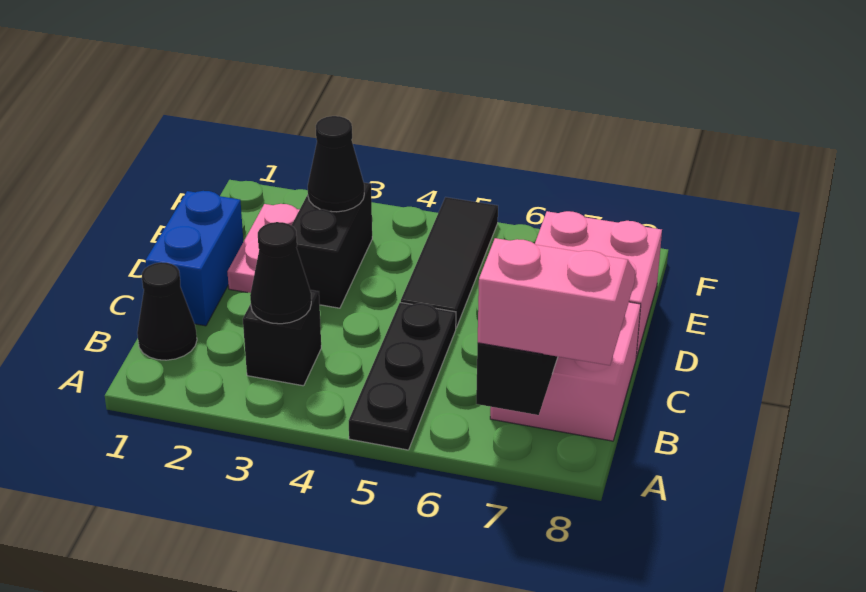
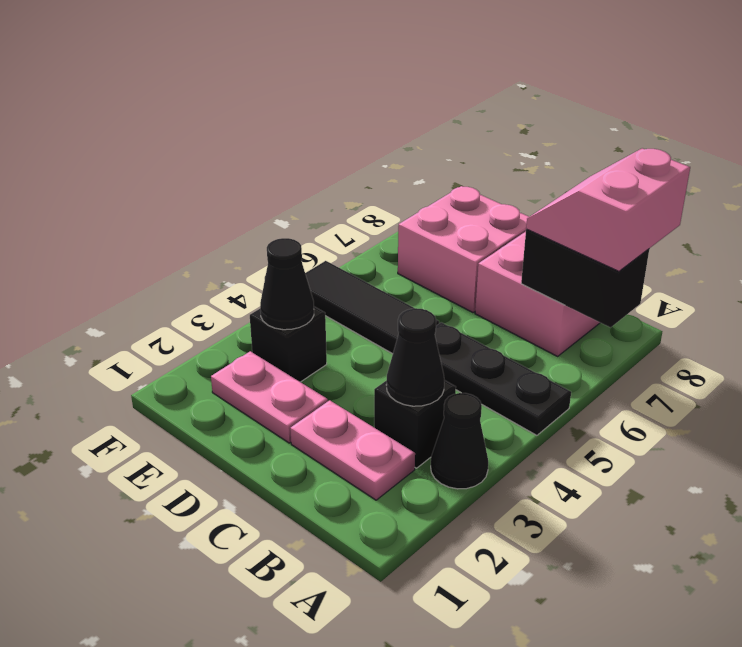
black 1x1 cone [137,262,197,360] -> black 1x1 cone moved to [431,393,488,489]
none -> pink 1x2 plate [290,400,415,500]
blue 1x2 brick [146,191,243,326] -> none
black 1x2 brick [291,183,372,308] -> black 1x1 brick [250,307,327,382]

